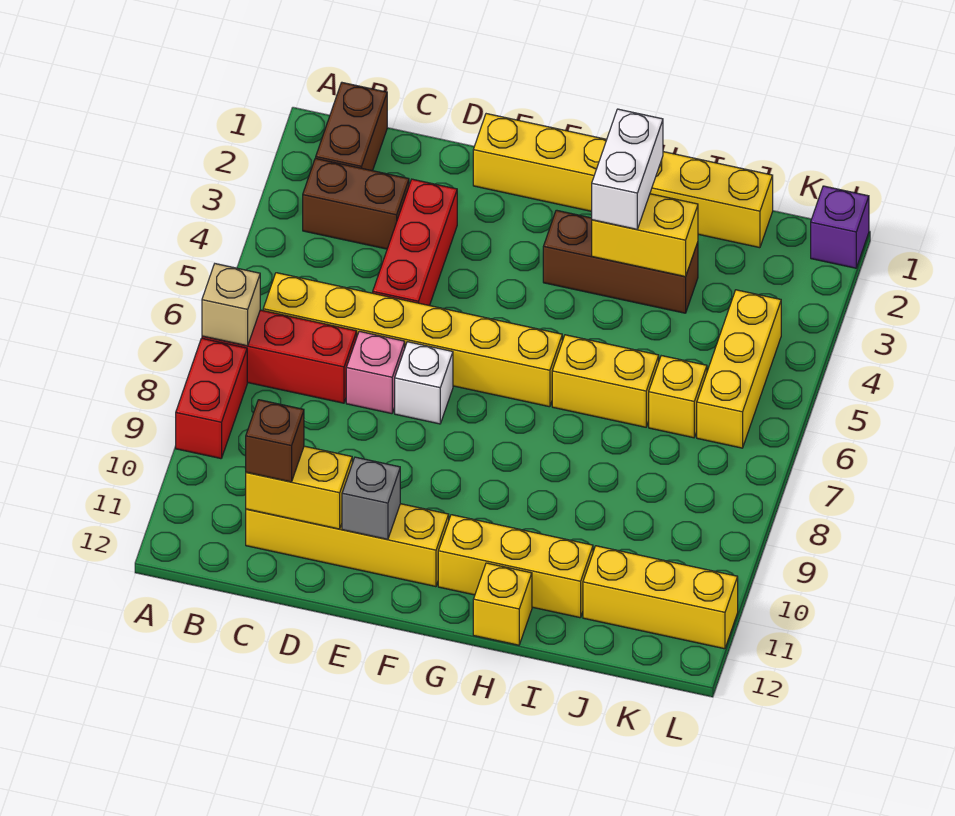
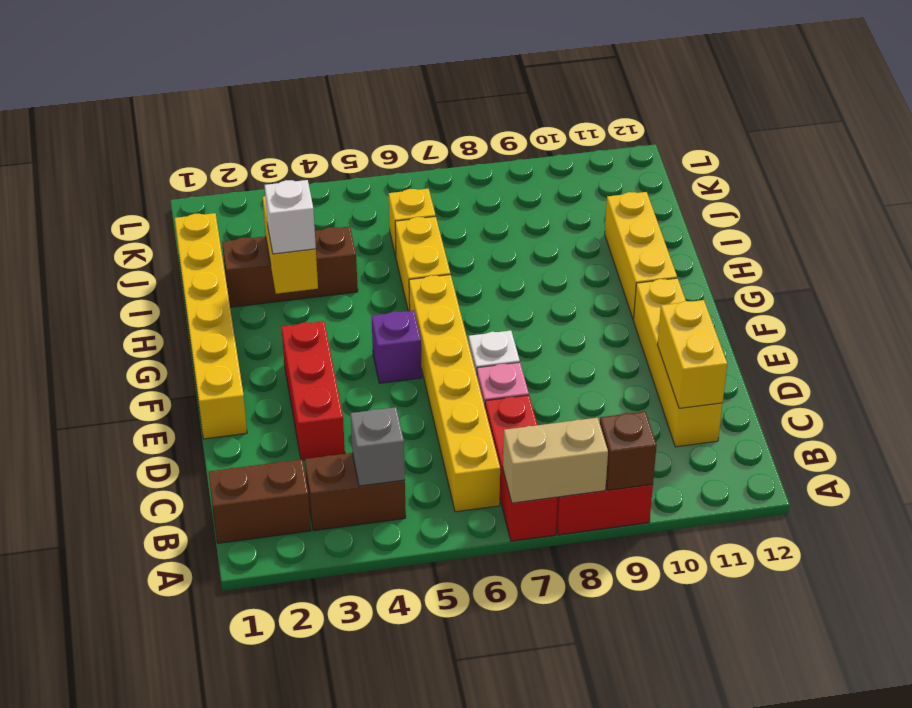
tan 1x1 brick [202,264,260,346] -> tan 1x2 brick [503,418,608,503]
brown 1x2 brick [303,158,409,249] -> brown 1x2 brick turned to [305,453,406,531]
brown 1x1 brick [246,400,304,482] -> brown 1x1 brick moved to [600,412,657,490]
red 1x3 brick [373,179,457,306] -> red 1x3 brick turned to [282,321,345,460]
grey 1x1 brick [342,457,400,540] -> grey 1x1 brick moved to [351,407,405,486]
brown 1x3 brick [543,210,698,313] -> brown 1x3 brick turned to [222,227,358,307]
white 1x2 brick [592,109,663,229] -> white 1x1 brick [265,180,316,254]
yellow 1x1 brick [473,563,532,645] -> none
yellow 1x3 brick [583,546,738,649] -> none
yellow 1x3 brick [697,290,781,448] -> none
purple 1x1 brick [811,186,869,268] -> purple 1x1 brick moved to [372,310,422,383]

